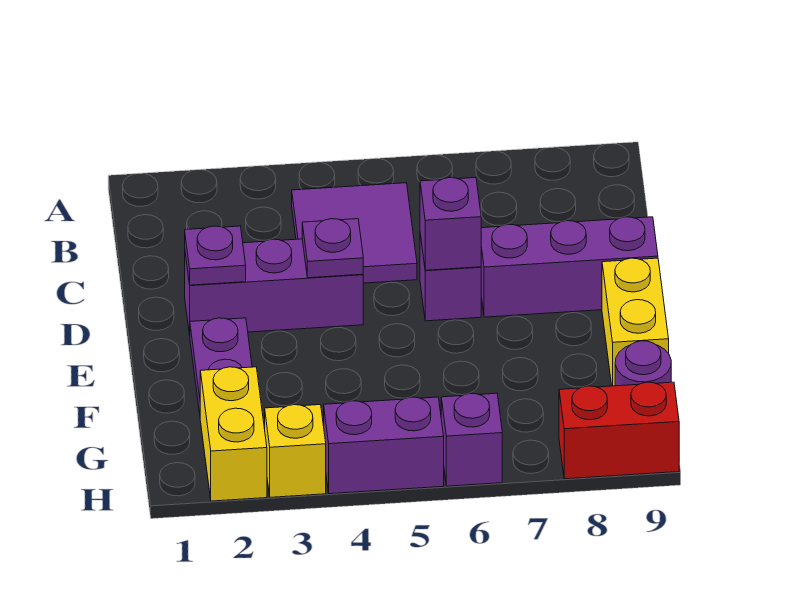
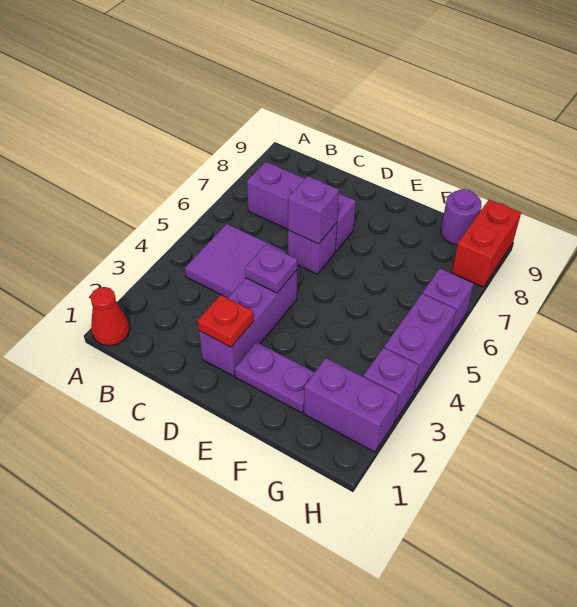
none -> red 1x1 cone [91,287,130,346]
purple 1x1 plate [185,226,246,285] -> red 1x1 plate [198,295,254,347]
purple 1x3 brick [481,217,658,317] -> purple 1x3 brick turned to [247,162,356,251]
yellow 1x2 brick [602,258,669,386] -> none
yellow 1x2 brick [200,367,267,501] -> purple 1x2 brick [304,358,399,452]
yellow 1x1 brick [265,405,326,497] -> purple 1x1 brick [364,347,419,421]

